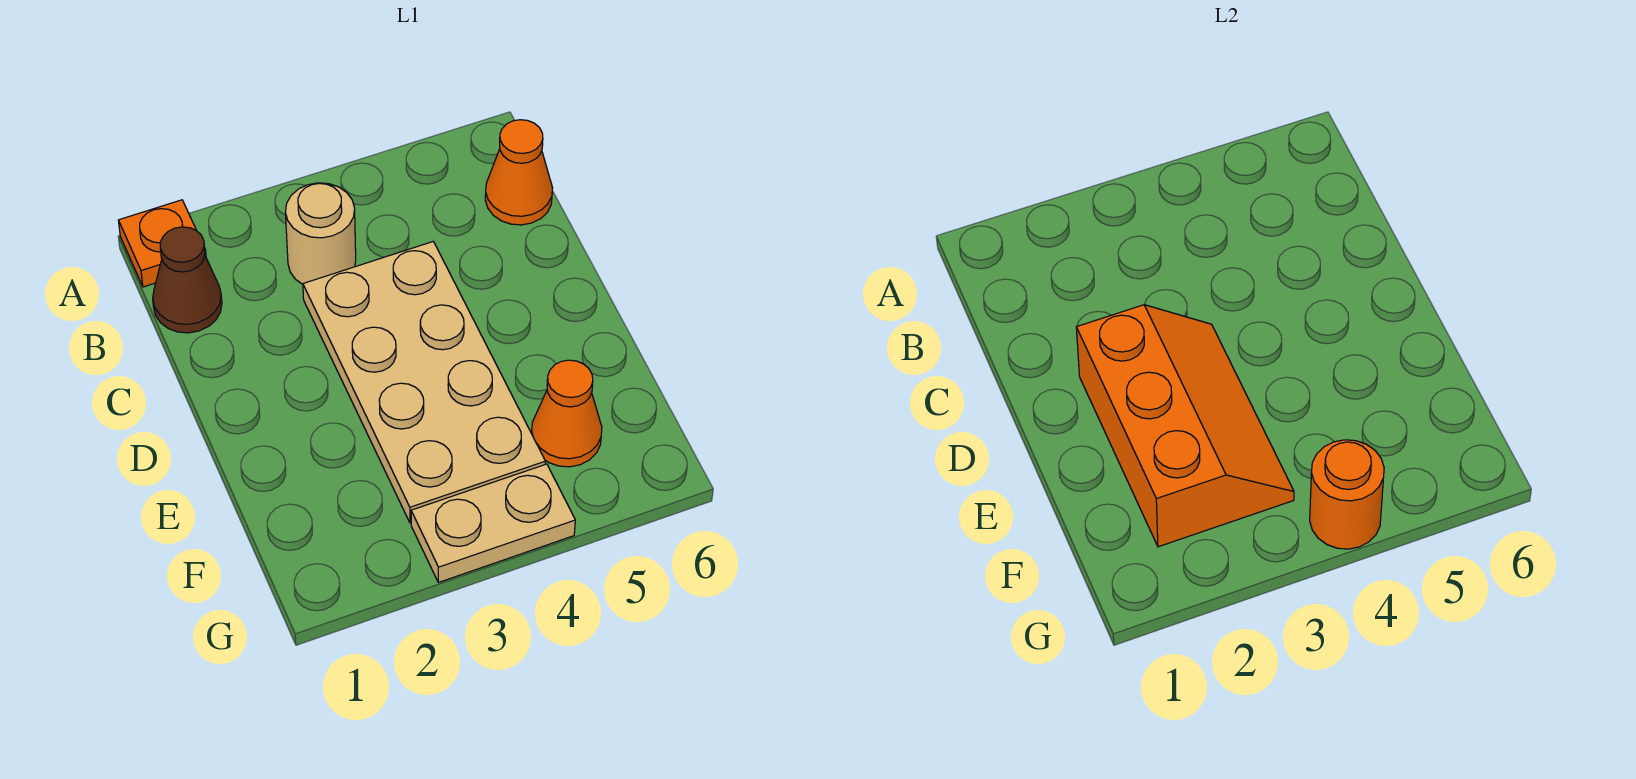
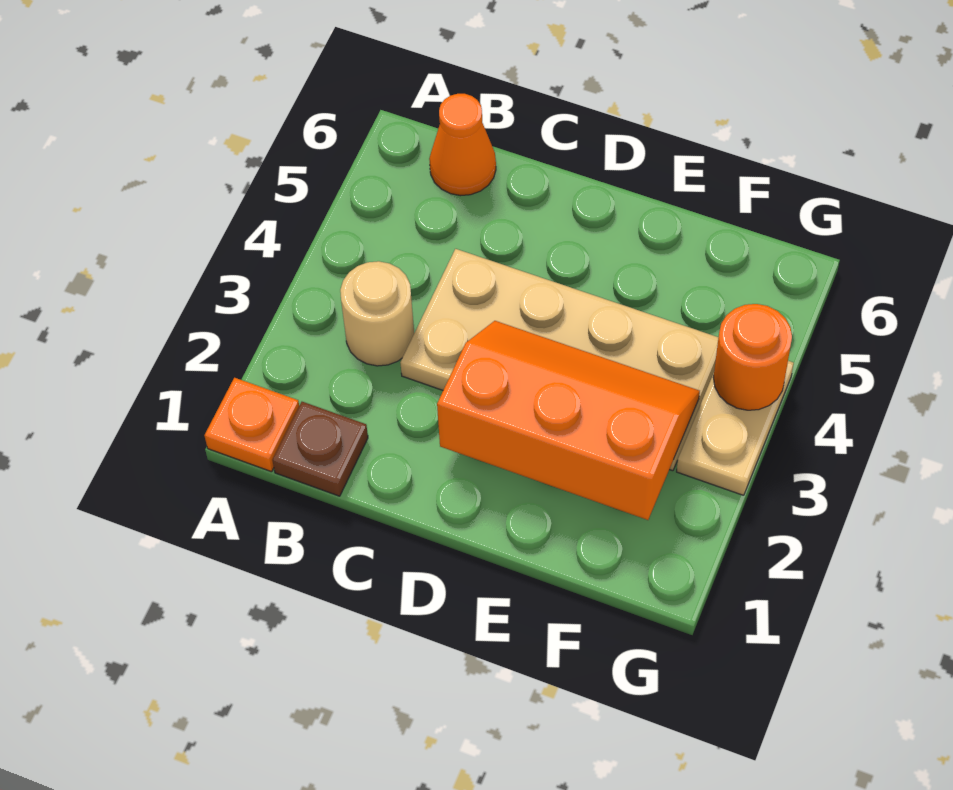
brown 1x1 cone [153,227,222,333] -> brown 1x1 plate [272,402,368,496]
orange 1x1 cone [532,360,602,467] -> none

